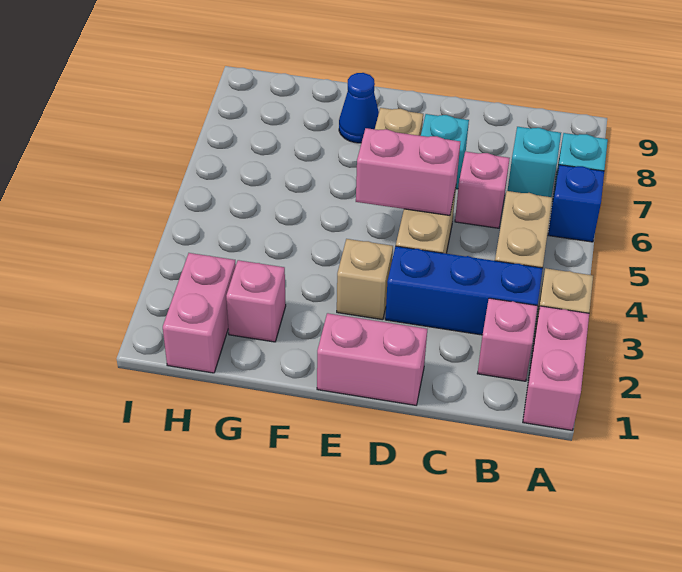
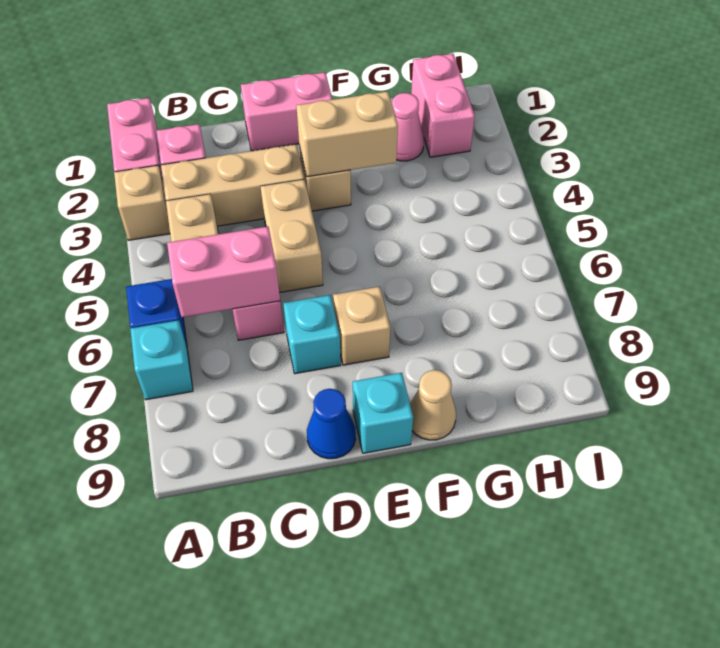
blue 1x3 brick [385,246,543,335] -> tan 1x3 brick [161,144,304,226]
cyan 1x1 brick [508,127,561,197] -> cyan 1x1 brick moved to [353,373,413,453]
pink 1x2 brick [356,128,460,215] -> pink 1x2 brick moved to [167,226,280,317]
none -> tan 1x2 brick [296,92,398,177]
blue 1x1 cone [339,73,379,143] -> blue 1x1 cone moved to [307,389,356,459]
none -> tan 1x1 cone [410,370,456,440]
pink 1x1 brick [226,260,286,342] -> pink 1x1 cone [392,93,424,161]

